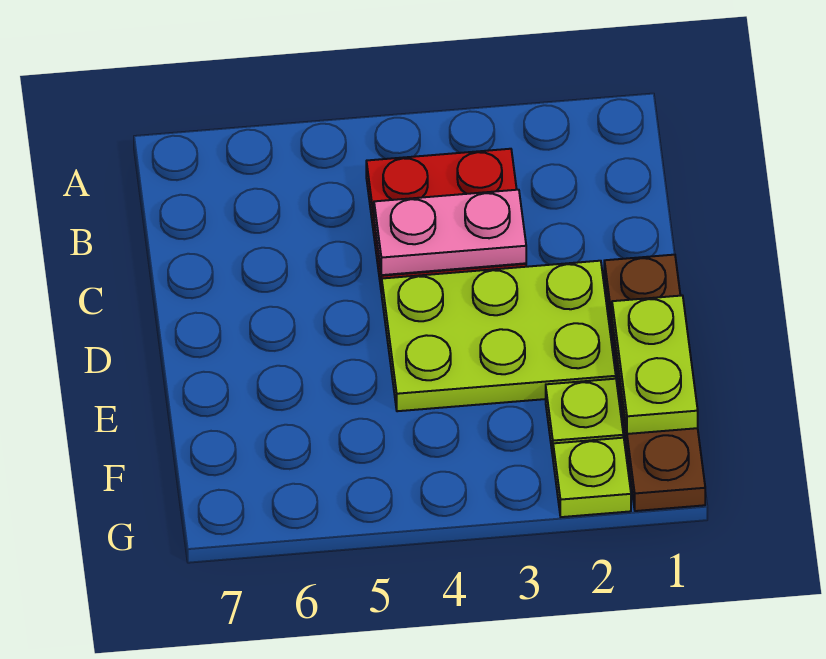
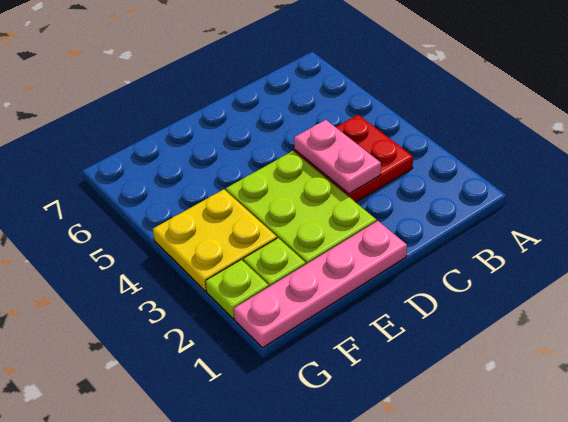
brown 1x4 plate [604,255,705,511] -> pink 1x4 plate [234,221,407,348]
lime 1x2 plate [612,296,698,434] -> none
none -> yellow 2x2 plate [153,189,277,291]

